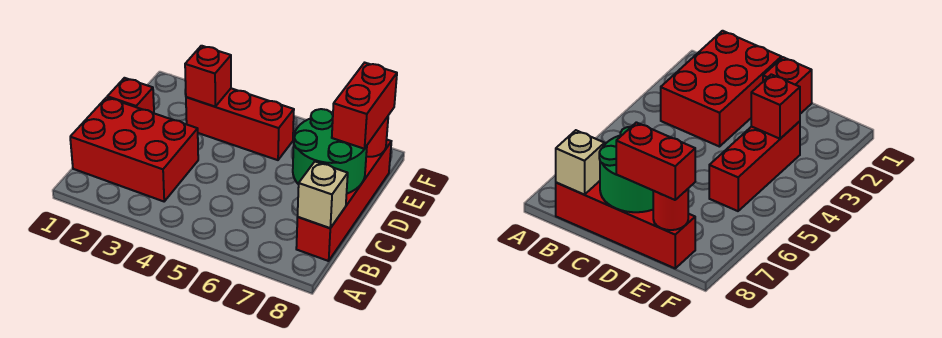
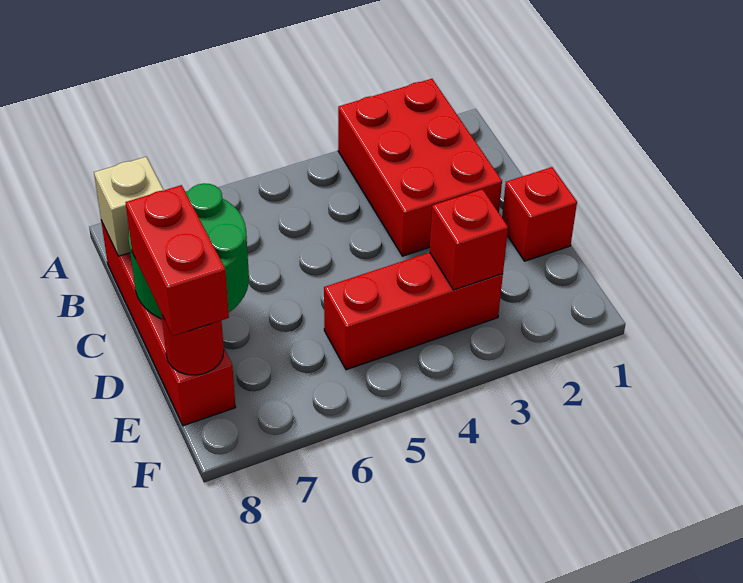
red 2x3 brick [70,97,198,201] -> red 2x3 brick turned to [338,79,502,256]

